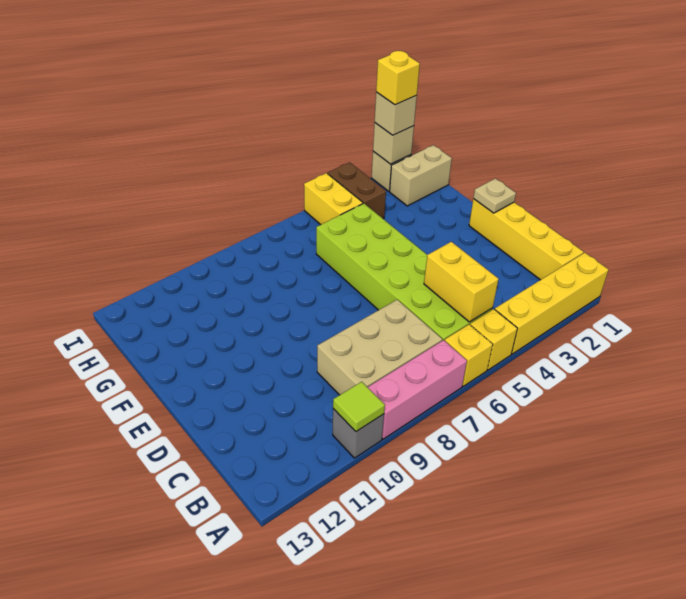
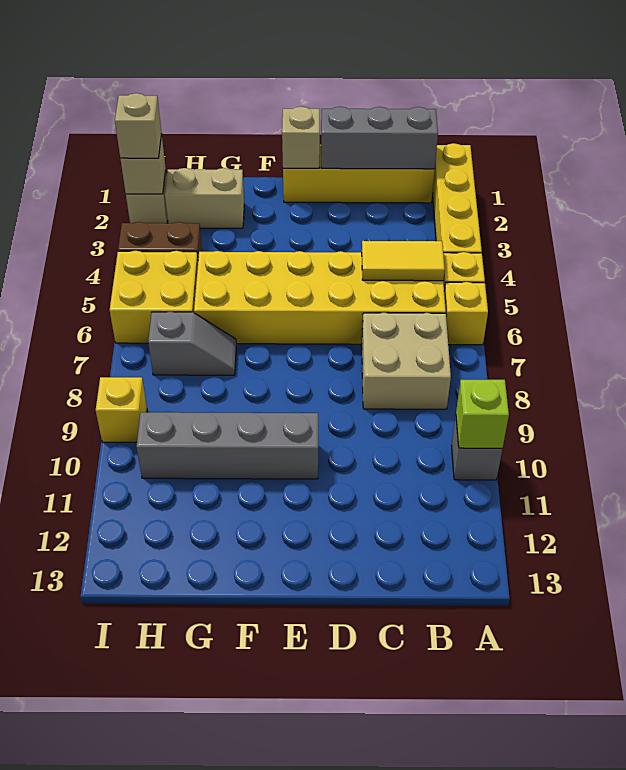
pink 1x3 brick [368,340,467,439] -> none
lime 1x1 tile [333,382,385,432] -> lime 1x1 brick [456,380,509,448]
none -> grey 1x3 brick [321,107,438,169]
lime 2x6 brick [316,203,493,341] -> yellow 2x6 brick [194,251,446,344]
yellow 1x2 brick [424,242,499,322] -> yellow 1x2 tile [362,241,445,281]
tan 2x3 brick [317,300,442,395] -> tan 2x2 brick [362,313,451,409]
tan 1x1 plate [474,178,516,213] -> tan 1x1 brick [282,107,320,168]
none -> grey 1x4 brick [136,412,318,479]
none -> grey 1x2 slope [148,312,236,375]
tan 1x2 brick [390,145,452,206] -> tan 1x2 brick turned to [165,168,244,228]
yellow 1x2 brick [304,173,363,225] -> yellow 2x2 brick [110,251,198,343]
yellow 1x1 brick [376,51,420,105] -> yellow 1x1 brick moved to [96,377,147,442]

